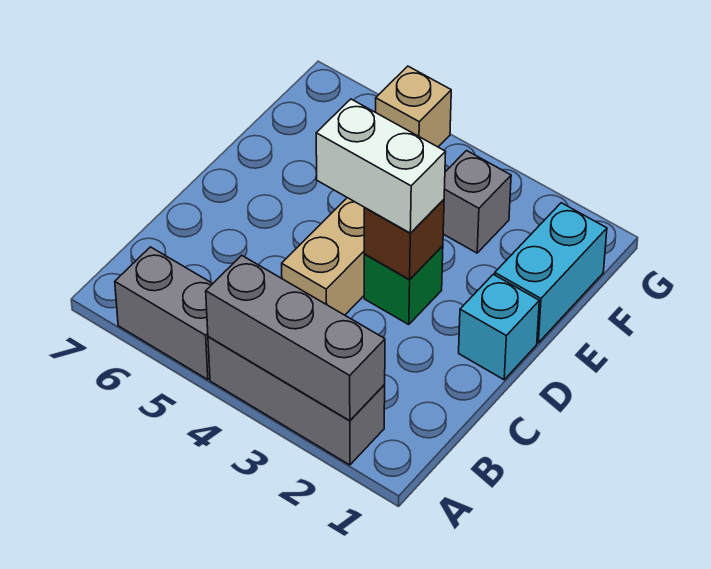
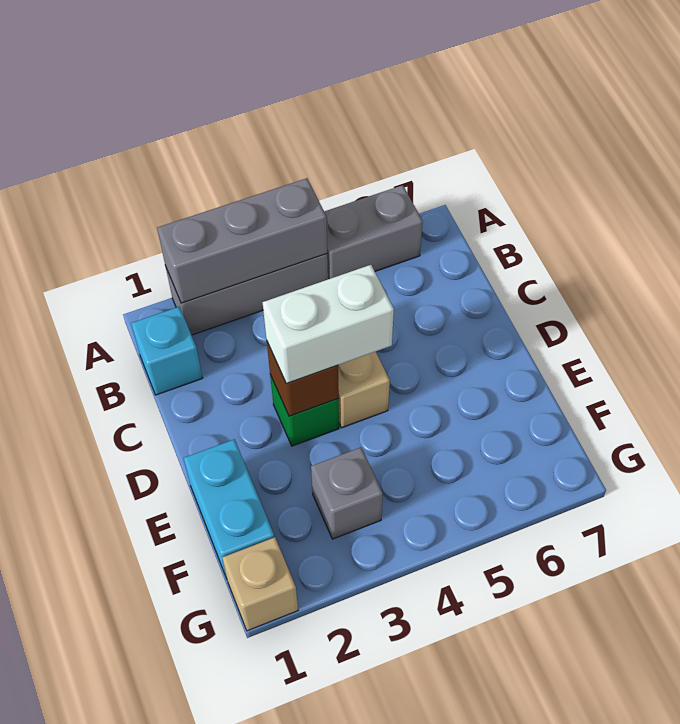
cyan 1x1 brick [459,274,539,380] -> cyan 1x1 brick moved to [131,307,203,395]
tan 1x1 brick [376,66,451,147] -> tan 1x1 brick moved to [222,537,298,631]

